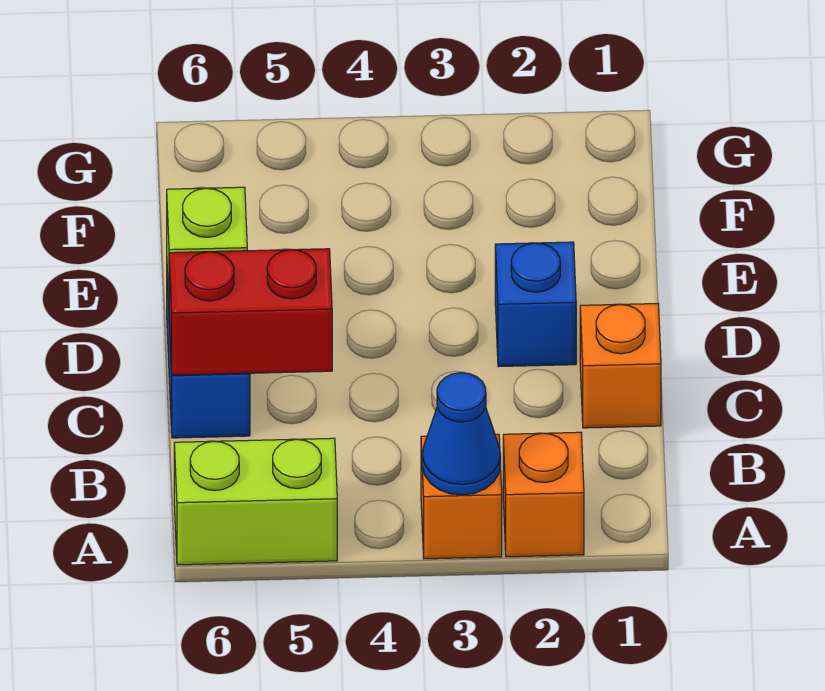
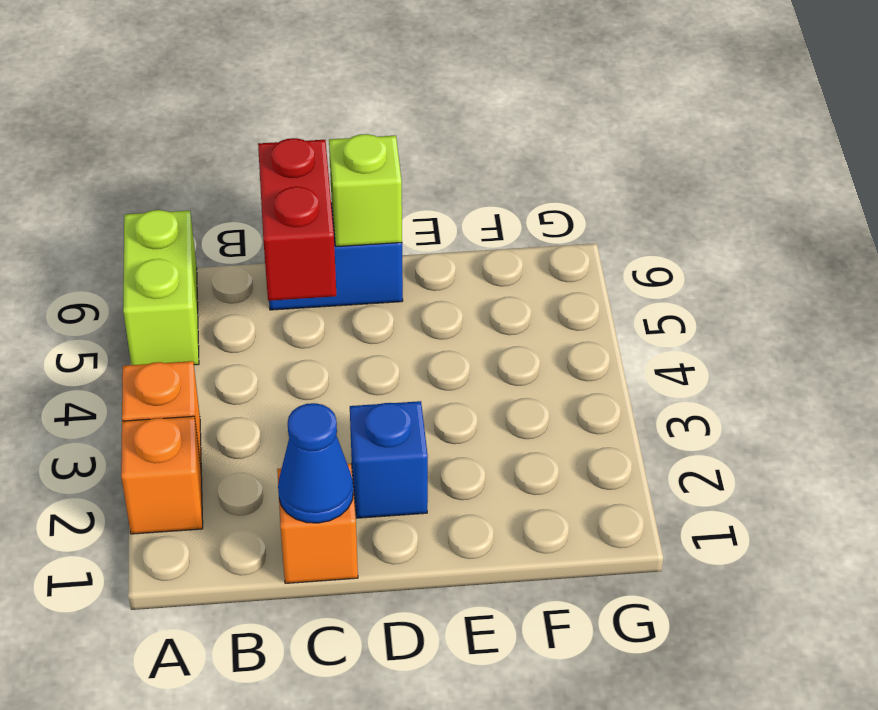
blue 1x1 cone [422,373,501,495] -> blue 1x1 cone moved to [278,403,353,523]

